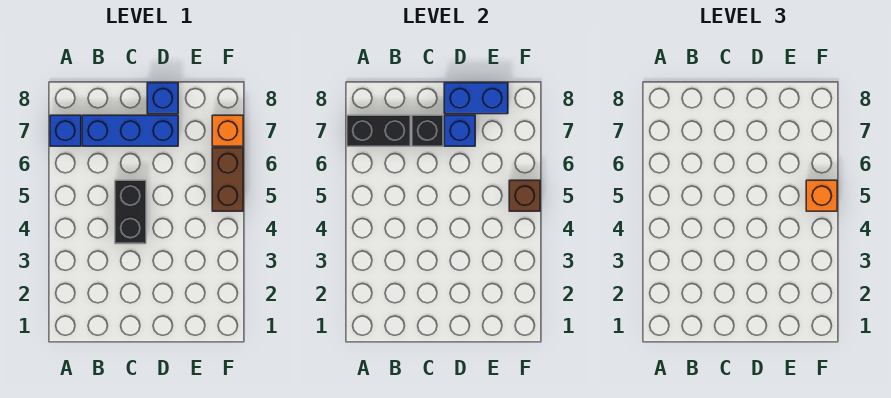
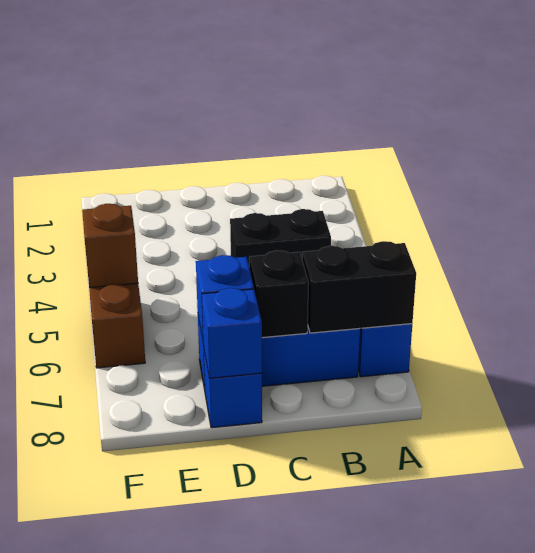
black 1x2 brick [115,180,146,244] -> black 1x2 brick turned to [230,209,331,264]
blue 1x2 brick [444,83,508,114] -> blue 1x1 brick [202,288,262,378]
orange 1x1 brick [806,180,837,211] -> none
orange 1x1 brick [212,115,243,146] -> none

